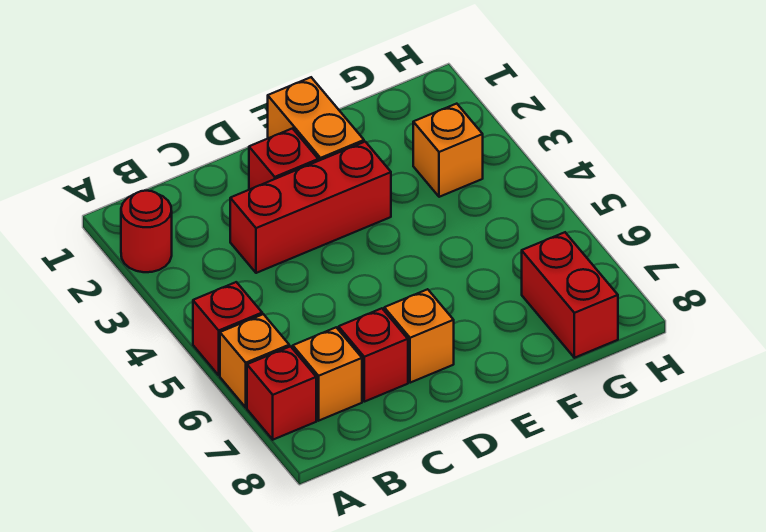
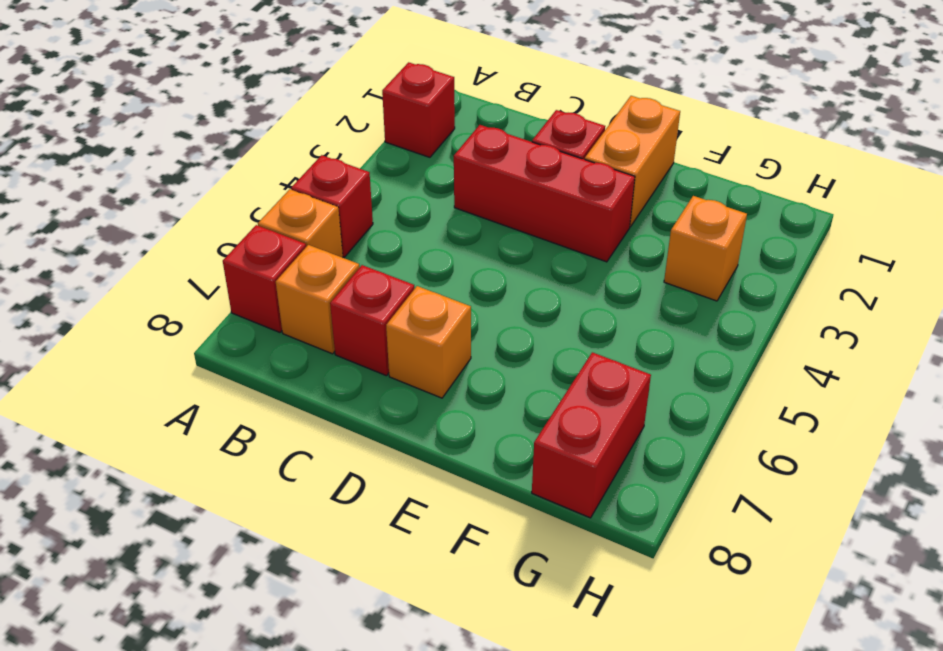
red 1x1 round brick [121,191,172,272] -> red 1x1 brick [382,62,455,157]

